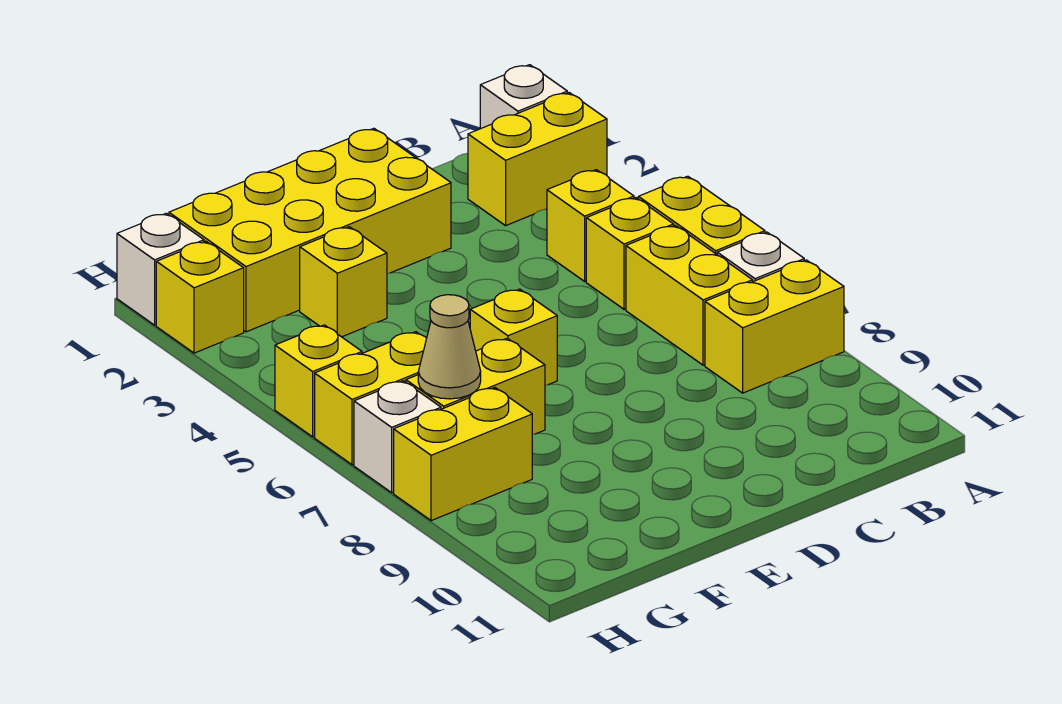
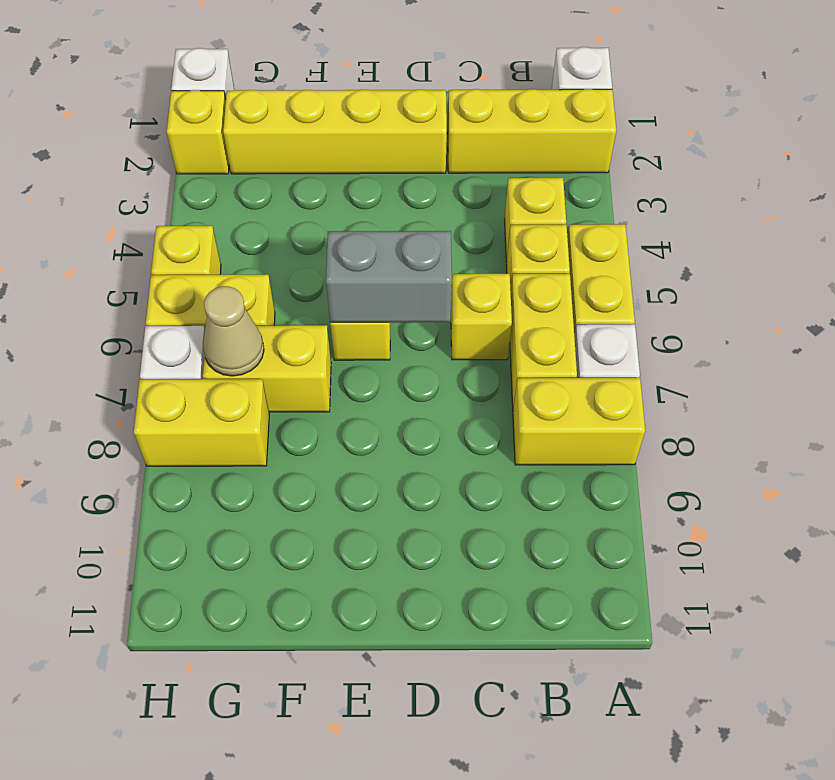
yellow 1x2 brick [468,93,607,226] -> yellow 1x3 brick [447,89,616,173]
yellow 2x4 brick [169,128,451,332] -> yellow 1x4 brick [223,90,447,174]
none -> grey 1x2 brick [326,231,452,322]
yellow 1x1 brick [300,227,387,337] -> yellow 1x1 brick moved to [451,274,512,360]

